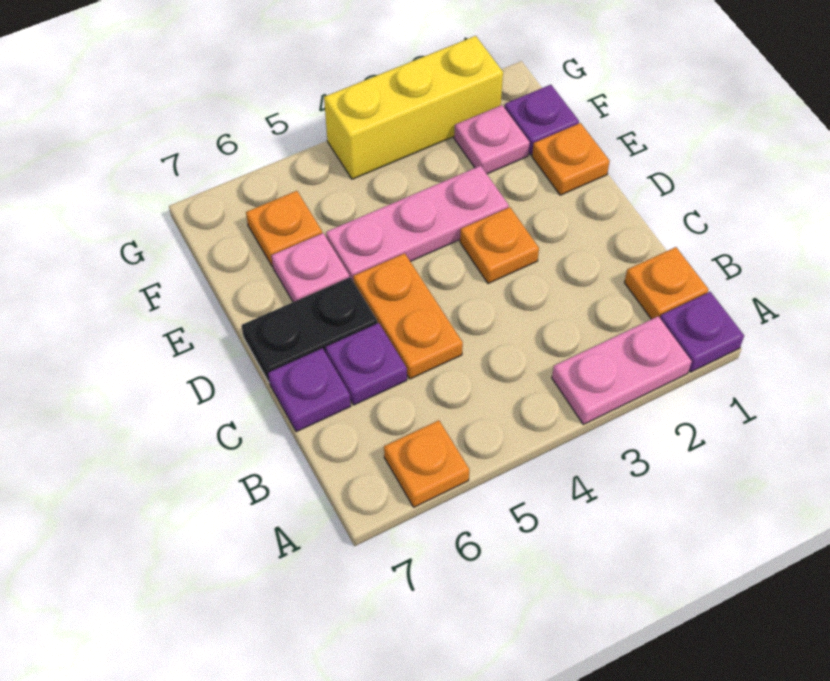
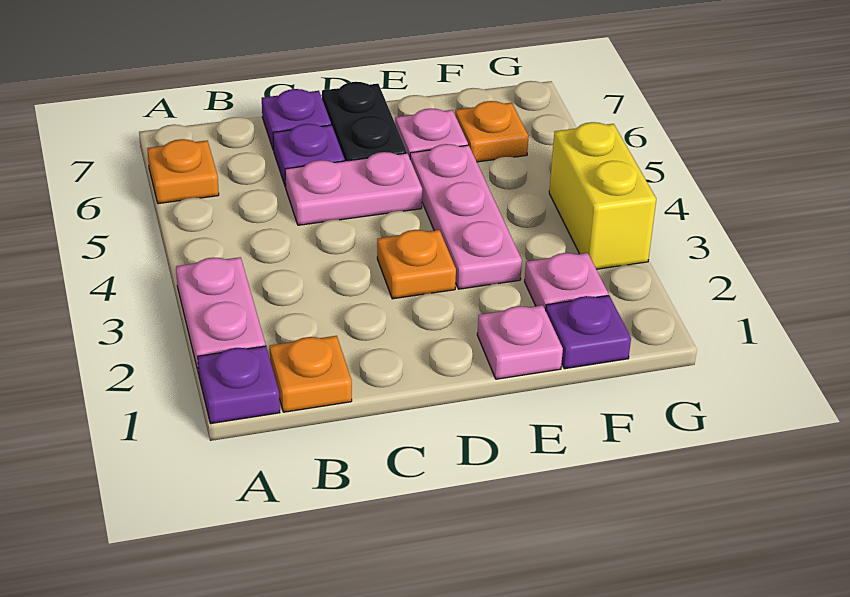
orange 1x2 plate [353,253,463,379] -> pink 1x2 plate [285,152,422,225]
orange 1x1 plate [532,123,610,195] -> pink 1x1 plate [477,305,563,379]
yellow 1x3 brick [324,36,503,179] -> yellow 1x2 brick [549,122,656,269]

